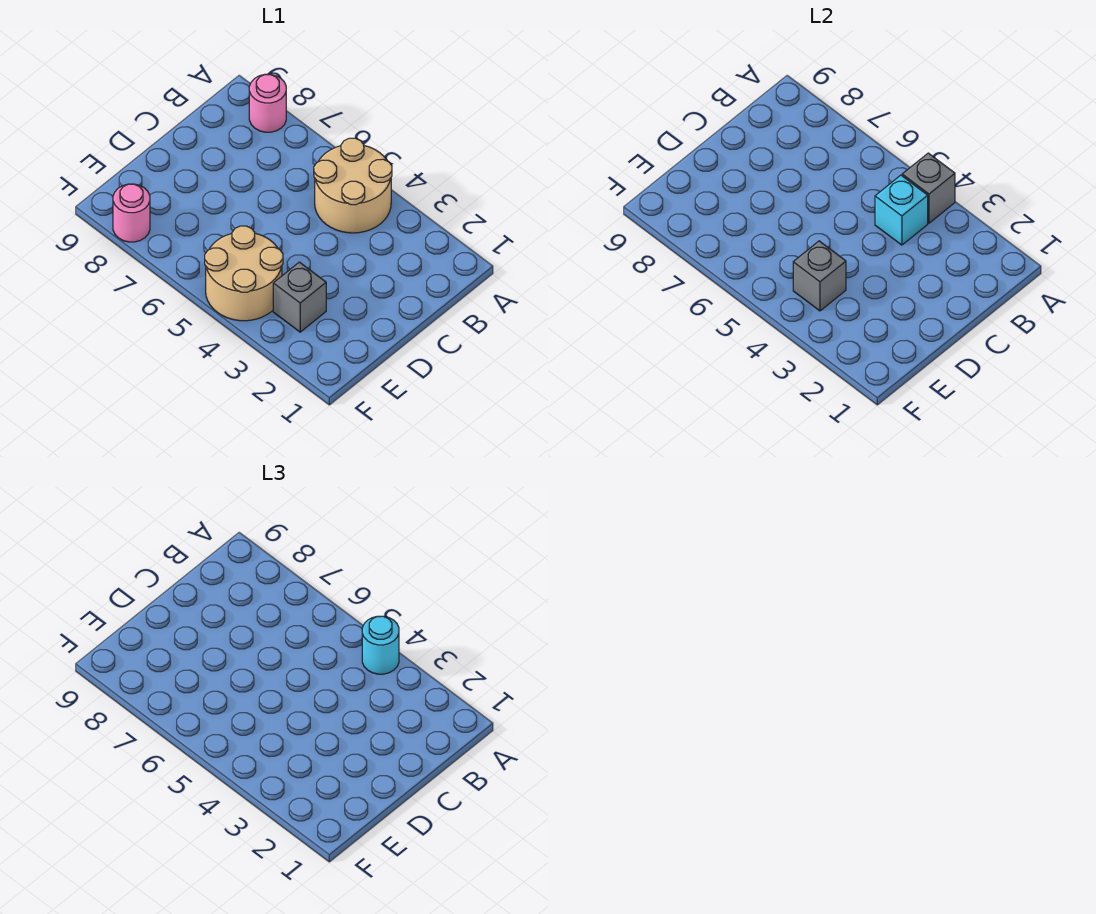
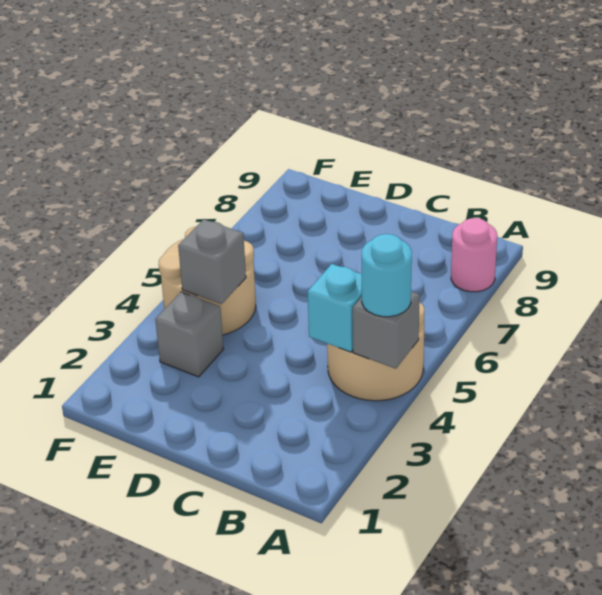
pink 1x1 round brick [113,184,150,242] -> none

